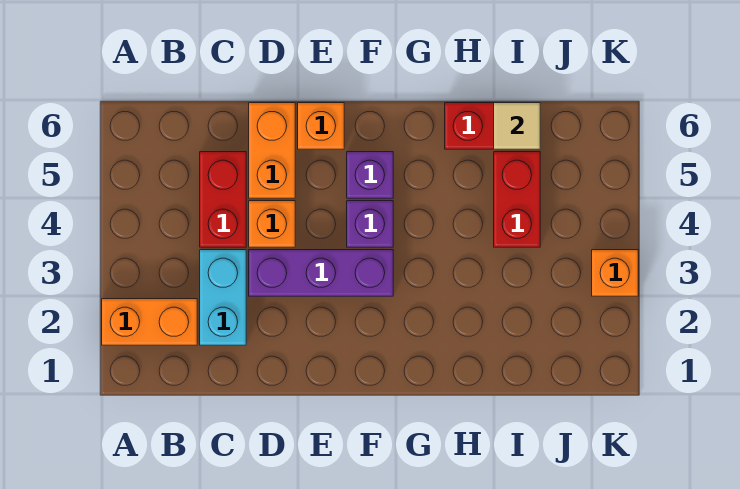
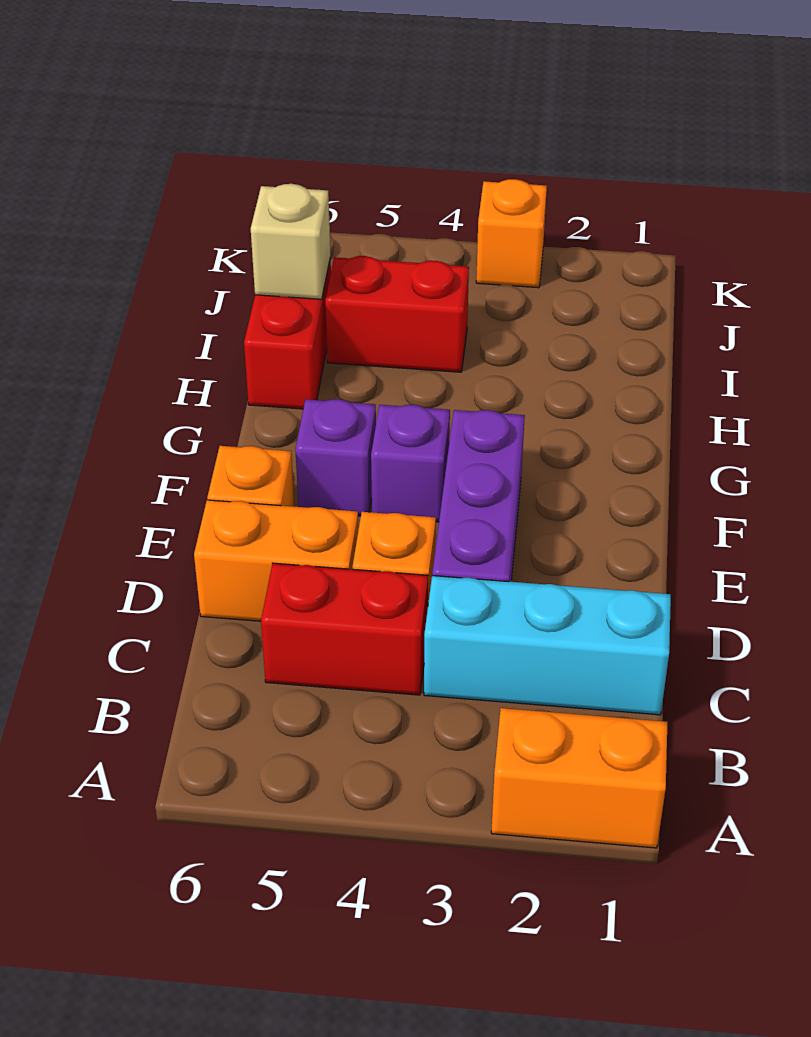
orange 1x2 brick [102,299,197,345] -> orange 1x2 brick turned to [491,708,667,848]
cyan 1x2 brick [200,250,246,345] -> cyan 1x3 brick [424,576,671,715]
tan 1x1 tile [494,103,540,149] -> tan 1x1 brick [251,184,331,299]

